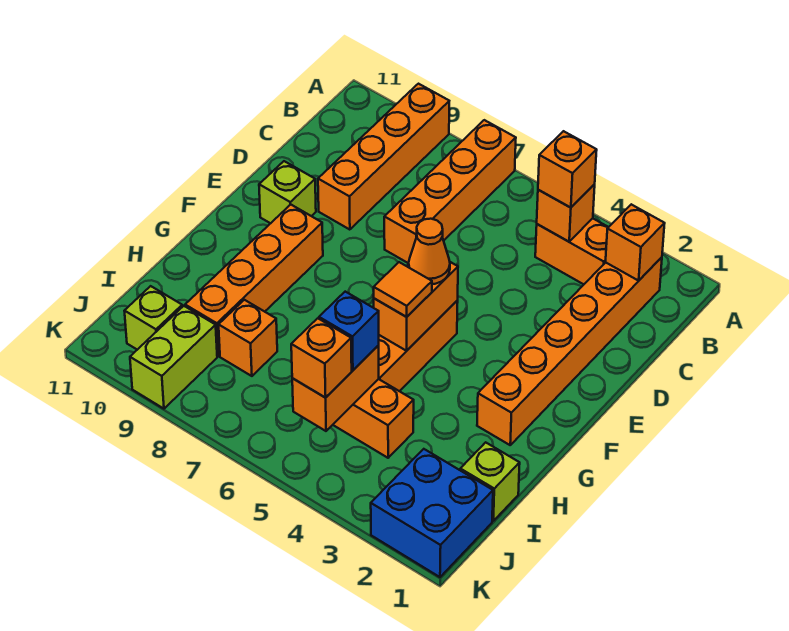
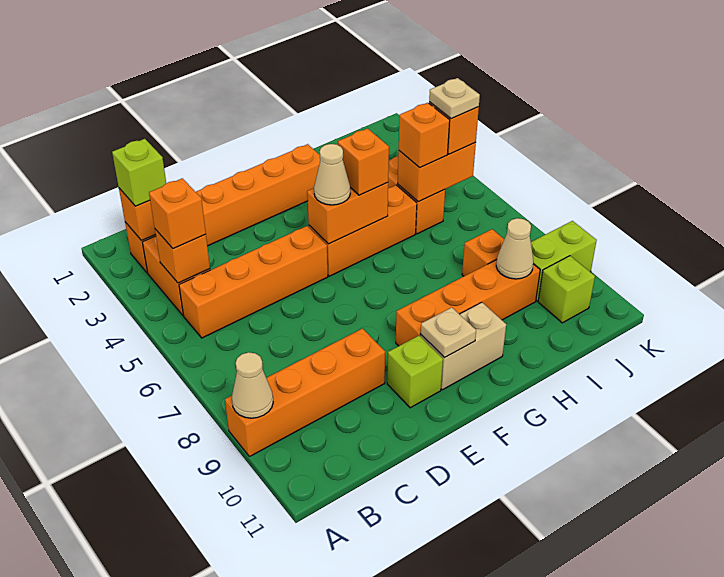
orange 1x4 brick [384,120,516,263] -> orange 1x4 brick moved to [179,226,328,338]
none -> tan 1x1 cone [232,352,273,418]
orange 1x1 cone [409,219,450,284] -> tan 1x1 cone [314,144,350,205]
none -> tan 1x2 brick [421,302,506,390]
none -> tan 1x1 plate [421,307,476,358]
orange 1x1 tile [374,262,432,317] -> orange 1x1 brick [338,128,389,195]
lime 1x1 brick [460,442,520,521] -> lime 1x1 brick moved to [112,139,166,206]
blue 1x1 brick [319,292,379,370] -> orange 1x1 brick [399,103,450,168]
none -> tan 1x1 cone [496,218,533,279]
blue 2x2 brick [371,449,493,577] -> none
none -> tan 1x1 plate [429,78,480,119]

